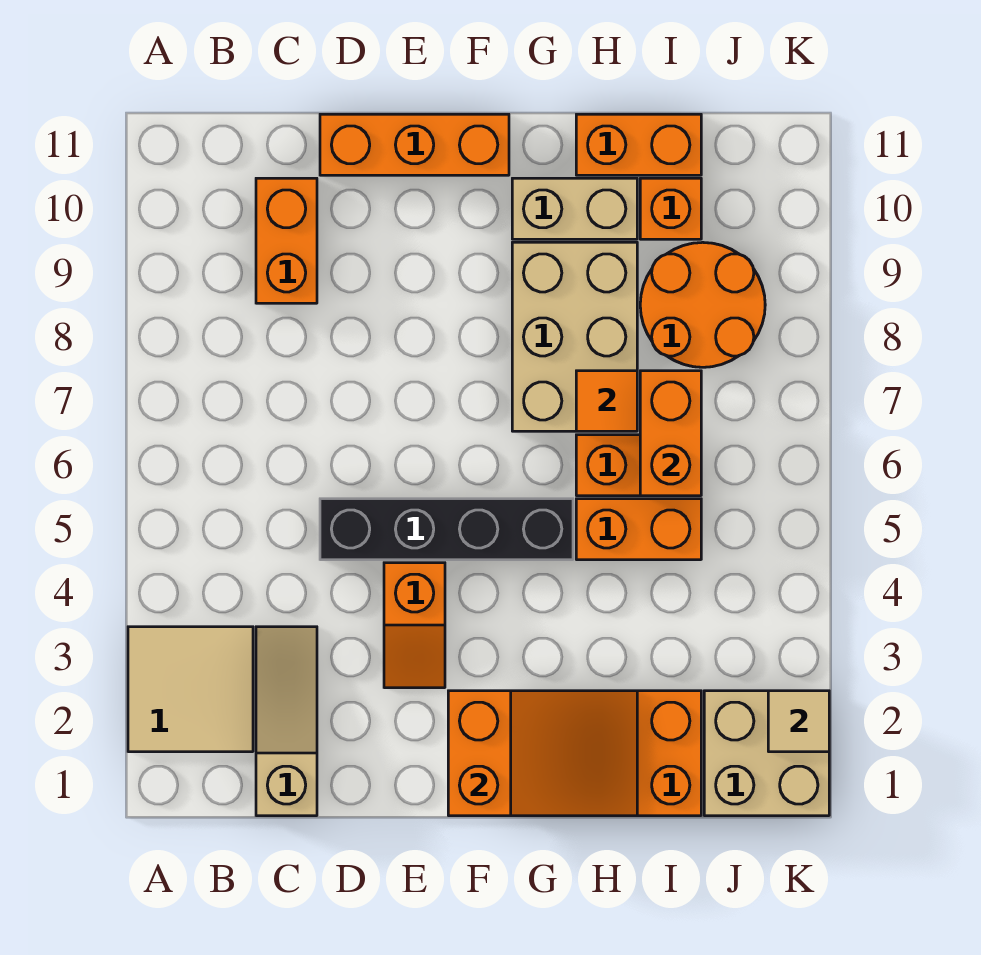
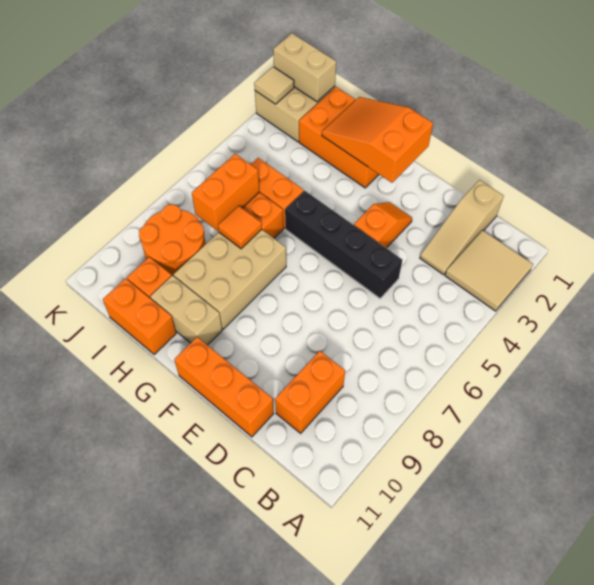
none -> tan 1x2 brick [273,33,336,102]

